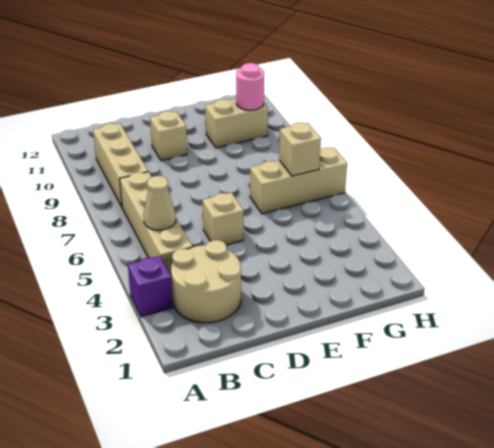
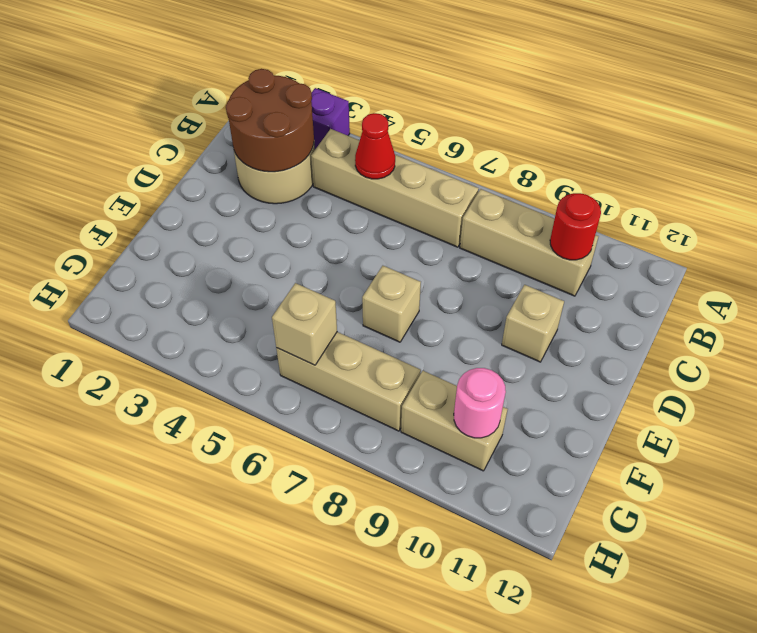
none -> brown 2x2 round brick [226,69,314,172]
tan 1x1 cone [143,176,176,230] -> red 1x1 cone [355,113,395,179]
none -> red 1x1 round brick [550,193,601,260]
tan 1x1 brick [202,192,244,245] -> tan 1x1 brick moved to [362,266,421,342]
tan 1x3 brick [250,147,347,214] -> tan 1x3 brick turned to [276,332,421,431]
tan 1x2 brick [205,99,268,148] -> tan 1x2 brick turned to [401,371,508,471]

